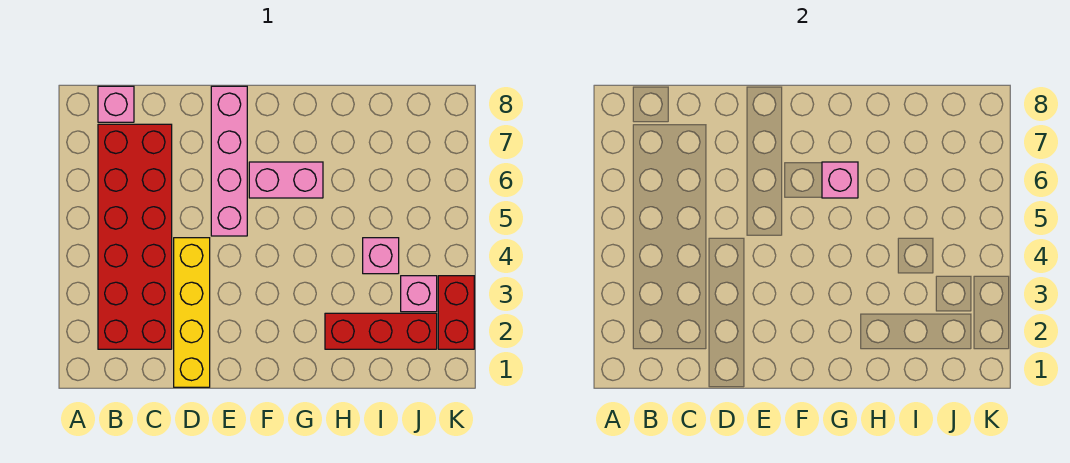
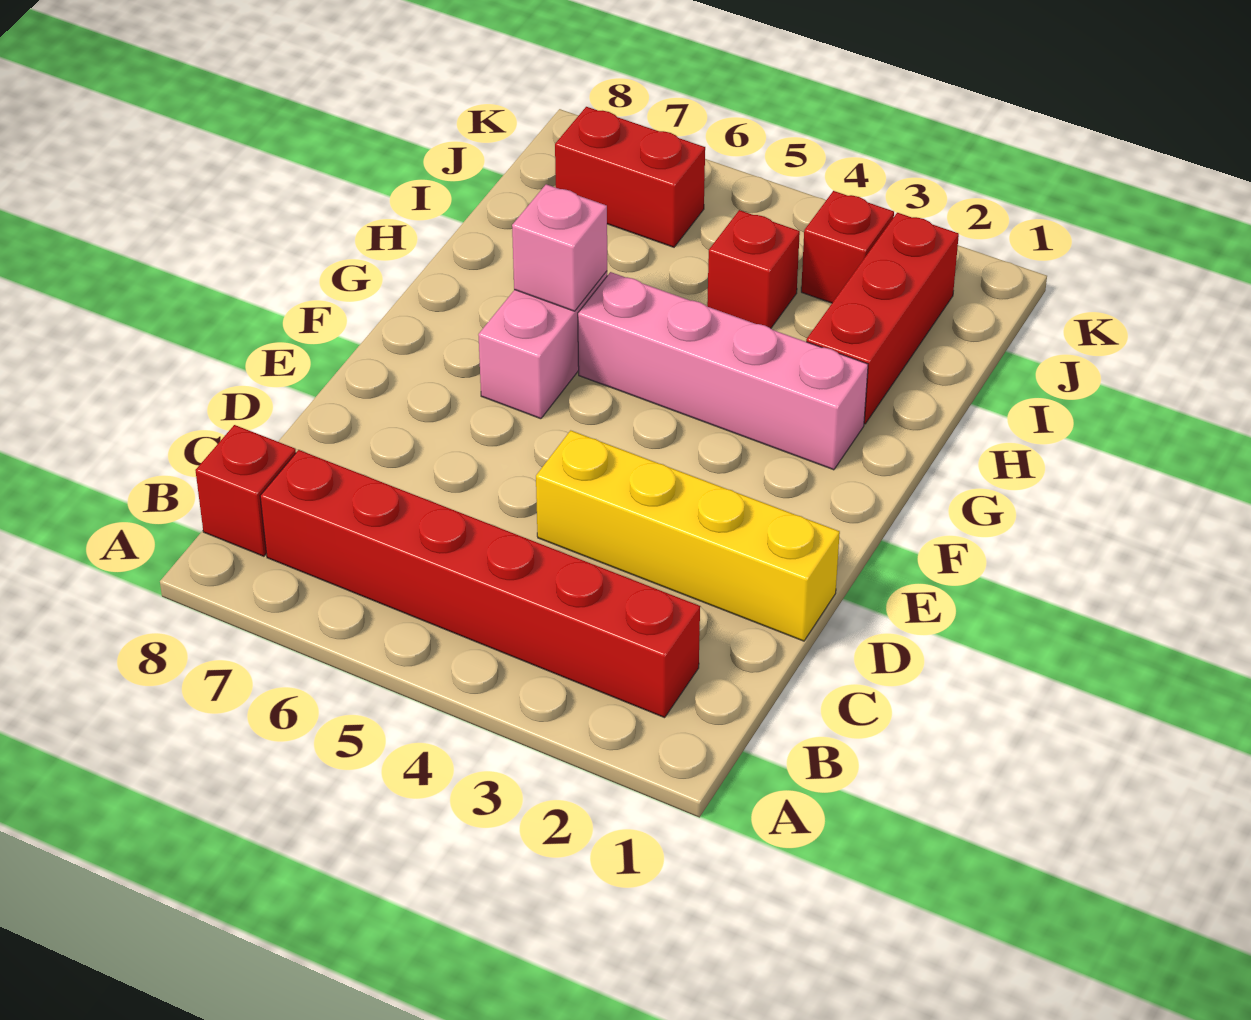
red 2x6 brick [98,124,172,349] -> red 1x6 brick [260,450,700,718]
pink 1x1 brick [98,86,134,122] -> red 1x1 brick [195,425,296,556]
pink 1x4 brick [211,86,247,236] -> pink 1x4 brick moved to [578,272,868,470]
pink 1x1 brick [363,238,399,274] -> red 1x1 brick [707,210,800,328]
pink 1x1 brick [401,276,437,312] -> red 1x1 brick [801,191,894,303]
red 1x2 brick [438,276,474,349] -> red 1x2 brick moved to [555,107,705,247]

